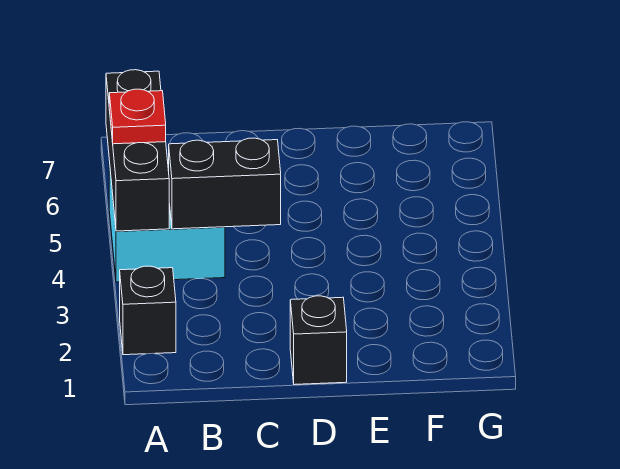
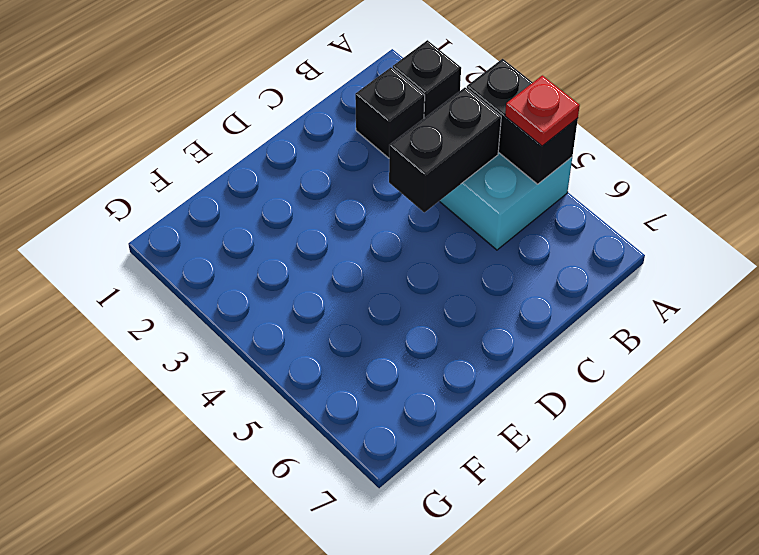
black 1x3 brick [106,70,169,231] -> black 1x2 brick [467,59,578,184]
black 1x1 brick [290,296,347,385] -> black 1x1 brick moved to [355,67,425,158]

